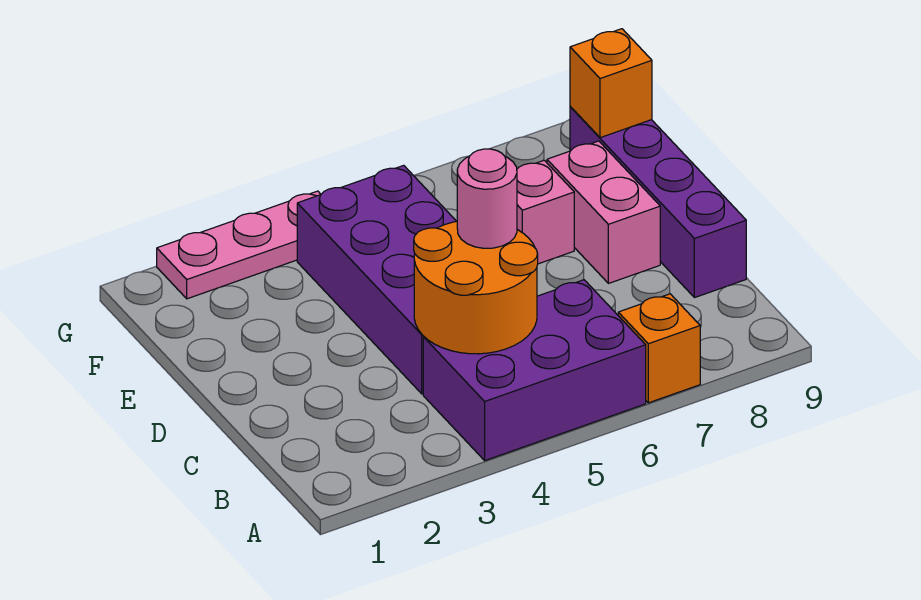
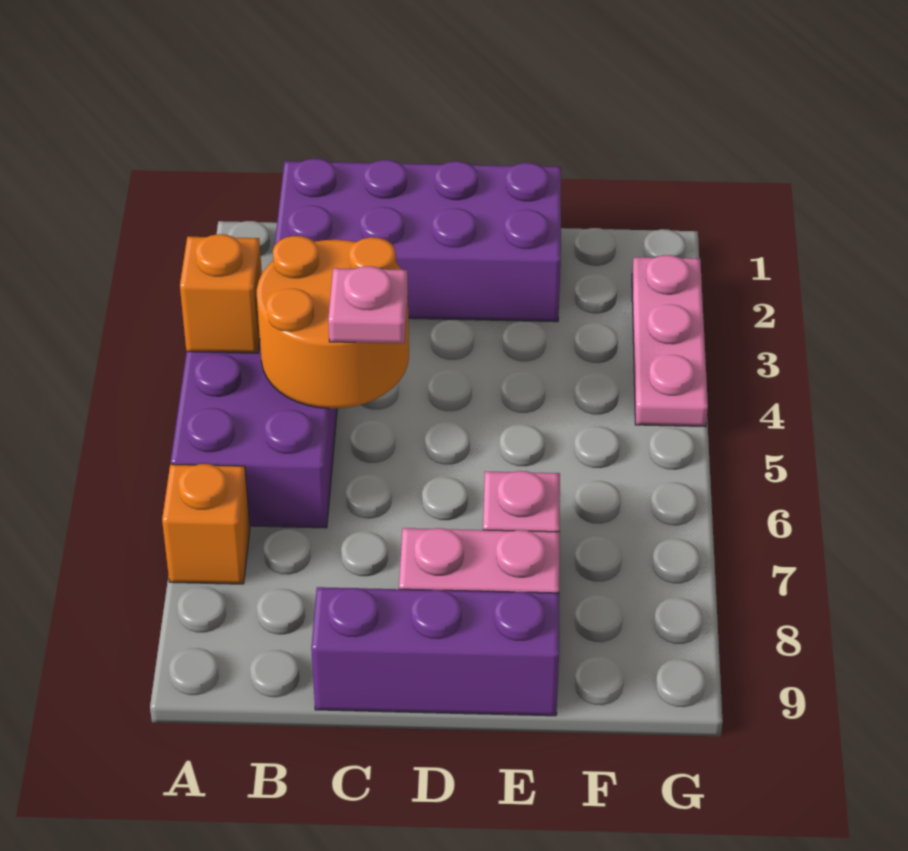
purple 2x4 brick [297,165,456,394] -> purple 2x4 brick moved to [275,159,561,322]
pink 1x1 round brick [457,149,517,248] -> pink 1x1 plate [328,266,408,343]
purple 1x4 brick [570,107,746,298] -> purple 1x3 brick [311,587,559,716]
orange 1x1 brick [570,29,652,138] -> orange 1x1 brick moved to [180,234,262,353]

